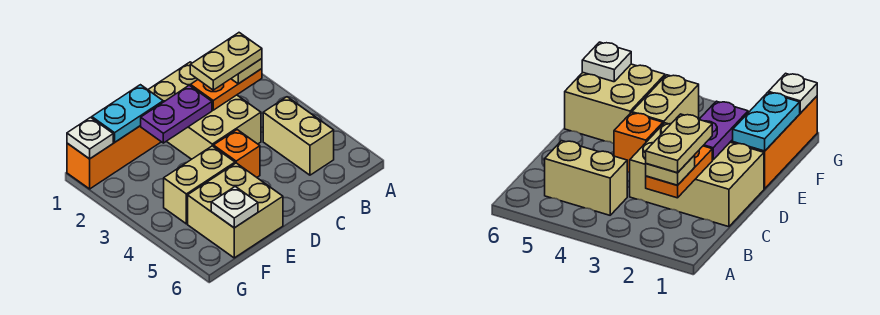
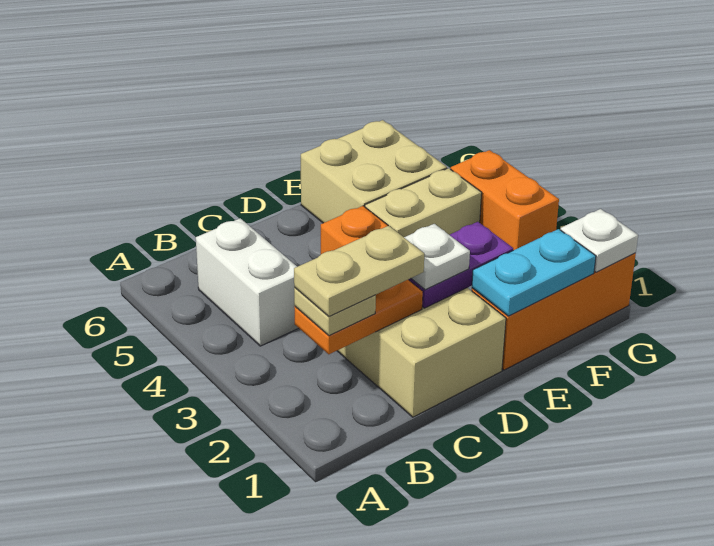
tan 1x2 brick [263,97,334,175] -> white 1x2 brick [196,218,298,346]
white 1x1 plate [211,187,258,228] -> white 1x1 plate moved to [404,224,470,290]
none -> orange 1x2 brick [450,150,559,250]

